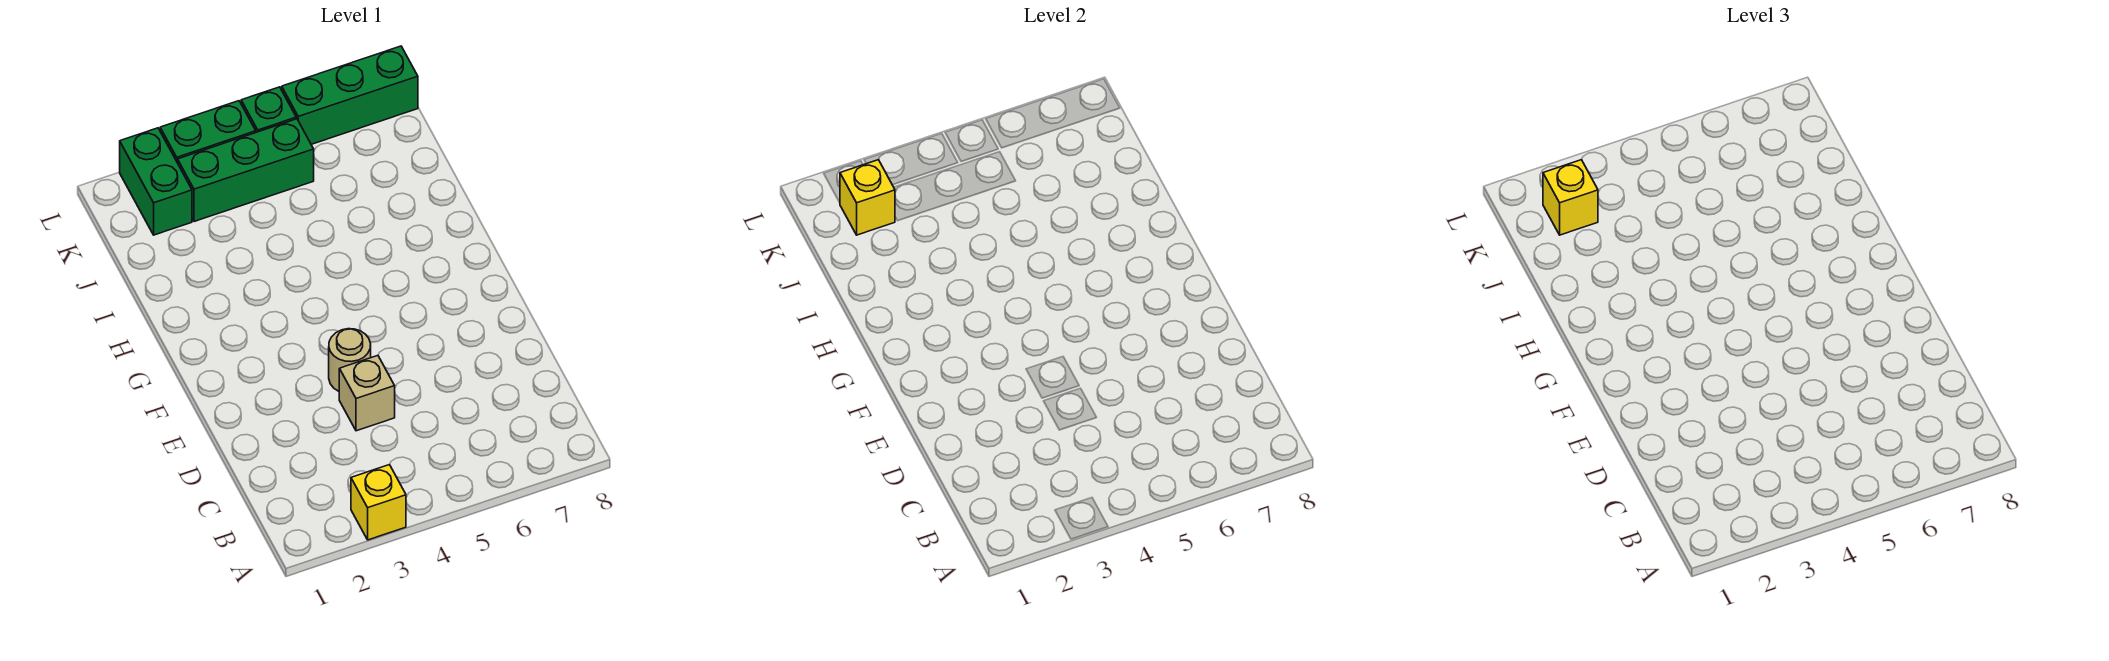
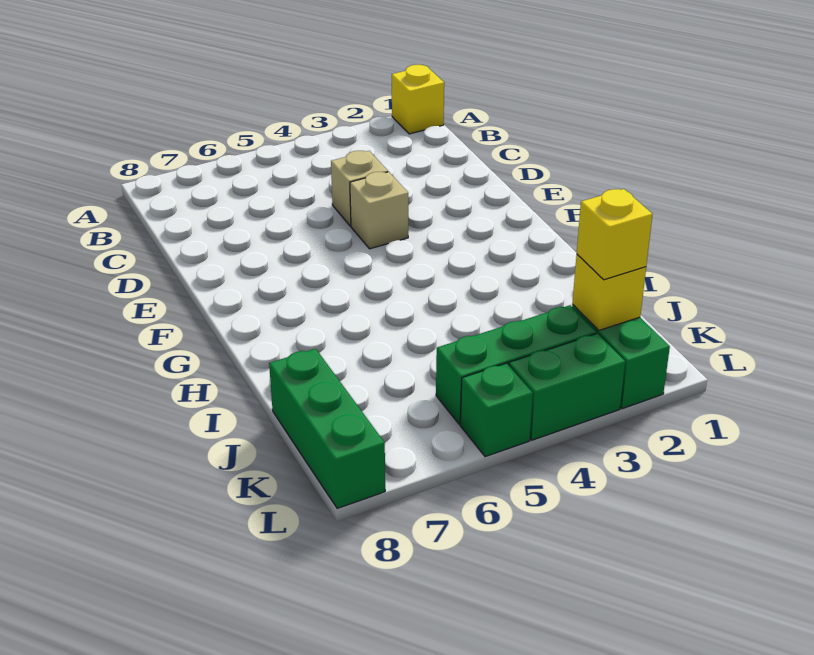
yellow 1x1 brick [351,465,406,540] -> yellow 1x1 brick moved to [392,65,444,134]
tan 1x1 round brick [329,329,371,391] -> tan 1x1 brick [350,172,408,249]
green 1x3 brick [282,46,418,144] -> green 1x3 brick turned to [269,349,385,508]

